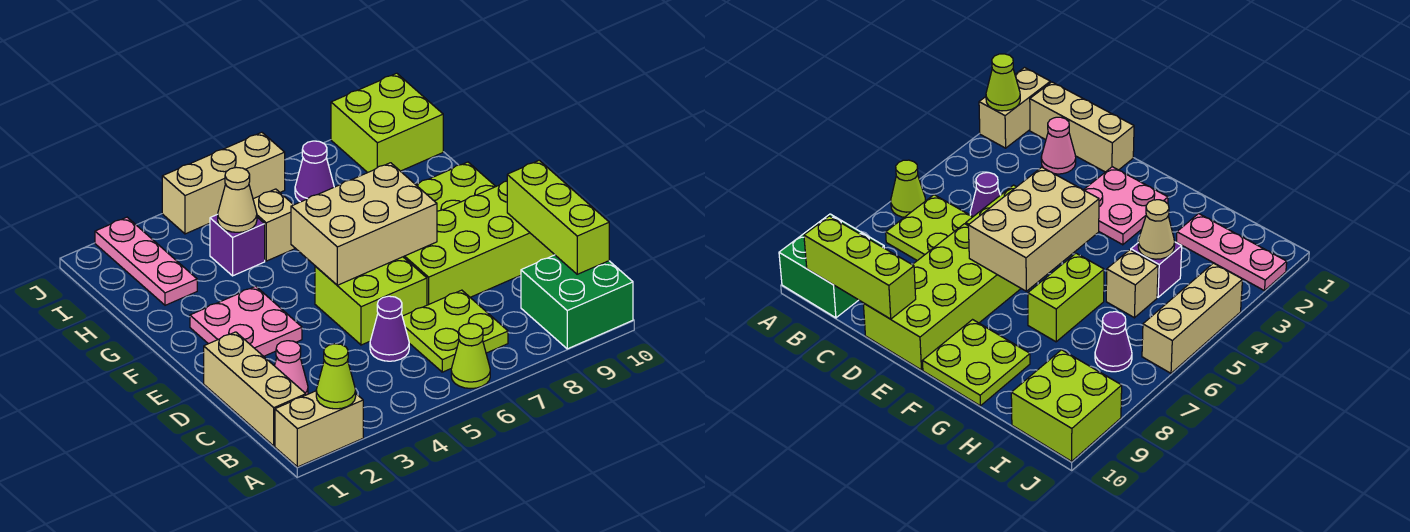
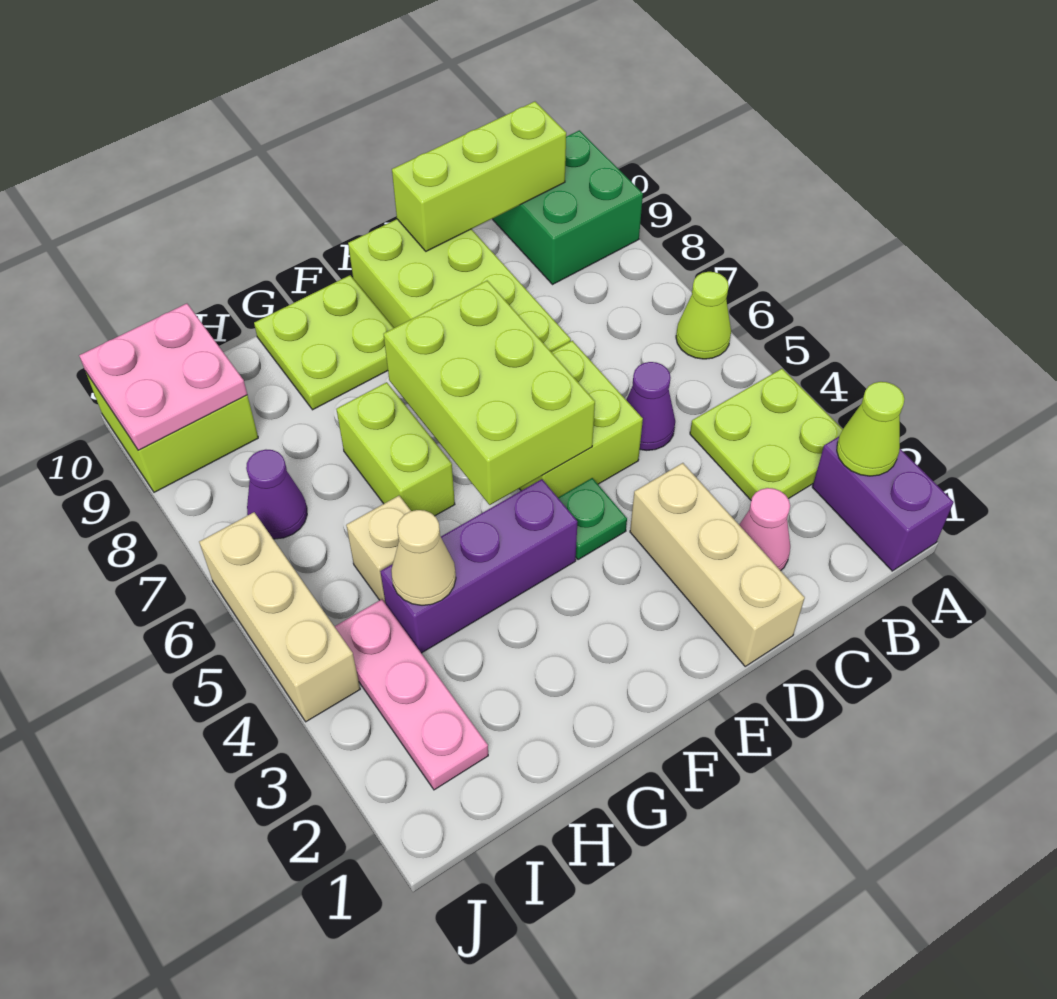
tan 1x2 brick [275,391,363,467] -> purple 1x2 brick [813,437,954,571]
tan 1x3 brick [204,332,306,446] -> tan 1x3 brick turned to [630,463,805,666]
lime 2x2 plate [402,290,508,372] -> lime 2x2 plate moved to [690,369,843,500]
pink 2x2 plate [190,286,302,356] -> pink 2x2 plate moved to [79,304,247,450]
none -> green 1x1 plate [558,478,627,560]
tan 2x3 brick [291,163,437,285] -> lime 2x3 brick [384,281,595,505]
pink 1x3 plate [95,217,197,305] -> pink 1x3 plate turned to [334,599,488,790]
purple 1x1 brick [210,214,265,276] -> purple 1x3 brick [380,479,577,653]

